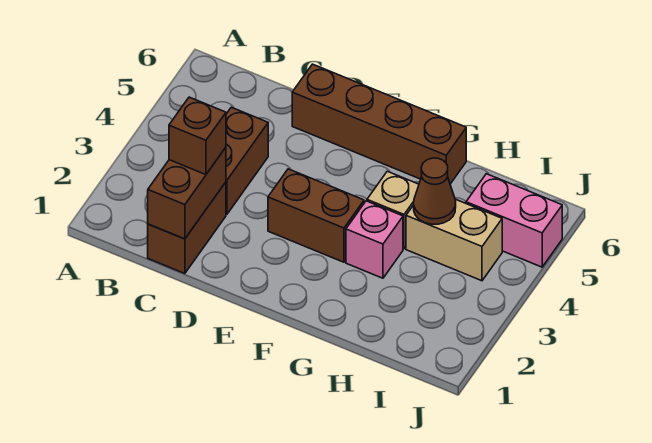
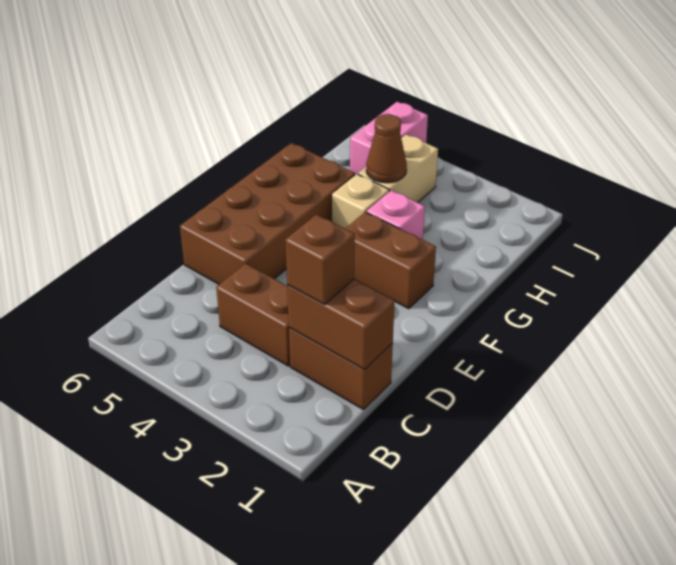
brown 1x4 brick [292,64,466,184] -> brown 2x4 brick [180,143,355,284]
brown 1x2 brick [268,169,364,262] -> brown 1x2 brick turned to [345,212,436,309]

